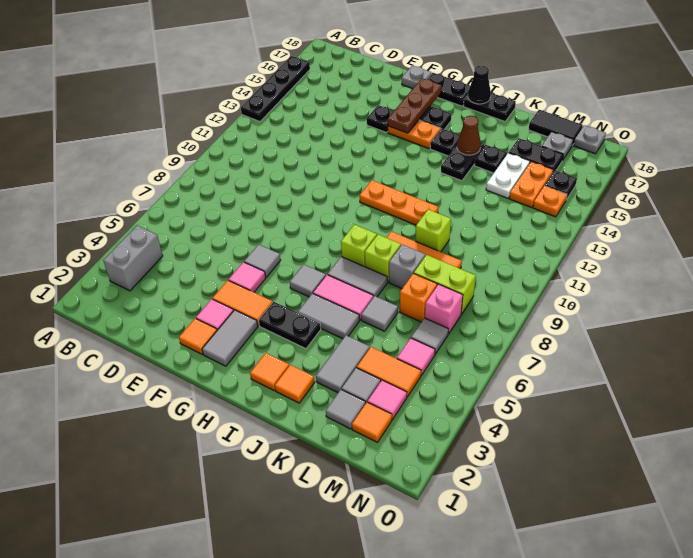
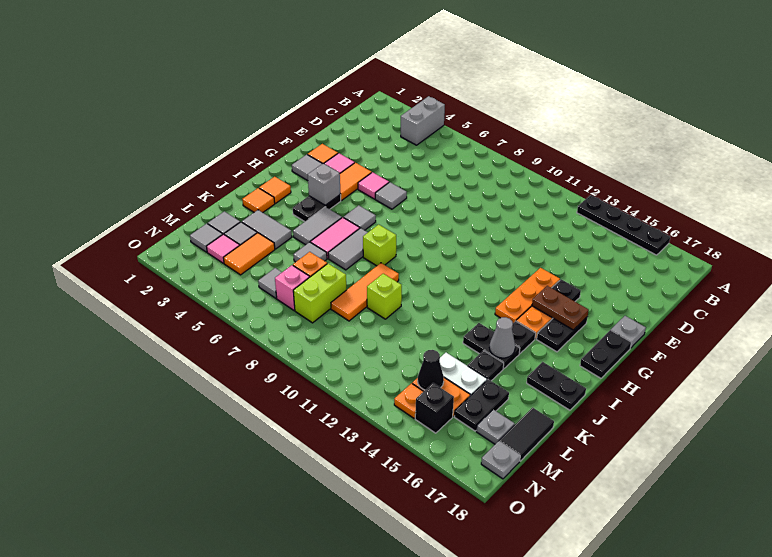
grey 1x2 brick [103,226,163,291] -> grey 1x2 brick turned to [401,96,445,145]
brown 1x3 plate [388,78,442,133] -> brown 1x2 plate [532,286,589,330]
orange 1x3 plate [360,180,438,225] -> orange 1x3 plate moved to [495,268,560,323]
black 1x2 plate [463,93,516,121] -> black 1x2 plate turned to [527,362,586,410]
black 1x1 cone [468,66,491,104] -> black 1x1 cone moved to [418,350,444,390]
lime 1x1 brick [365,234,401,282] -> none
brown 1x1 cone [457,116,481,155] -> grey 1x1 cone [489,317,515,358]
grey 1x1 brick [389,245,425,288] -> grey 1x1 brick moved to [308,163,341,205]
orange 1x1 tile [352,402,392,442] -> grey 1x1 tile [190,224,223,252]
pink 1x1 tile [397,338,435,375] -> none
black 1x1 plate [545,170,577,200] -> black 1x1 brick [415,383,454,433]

